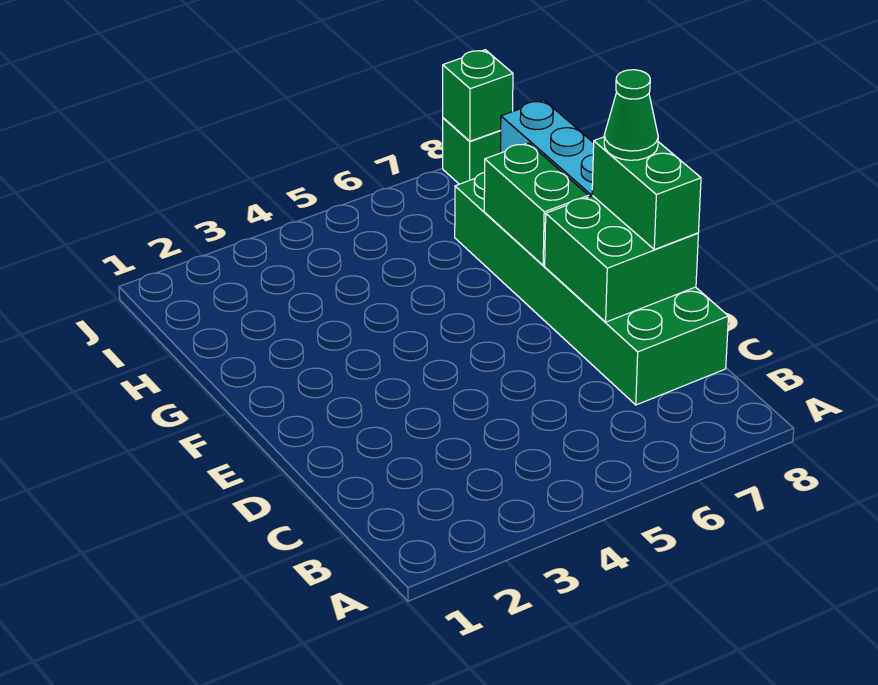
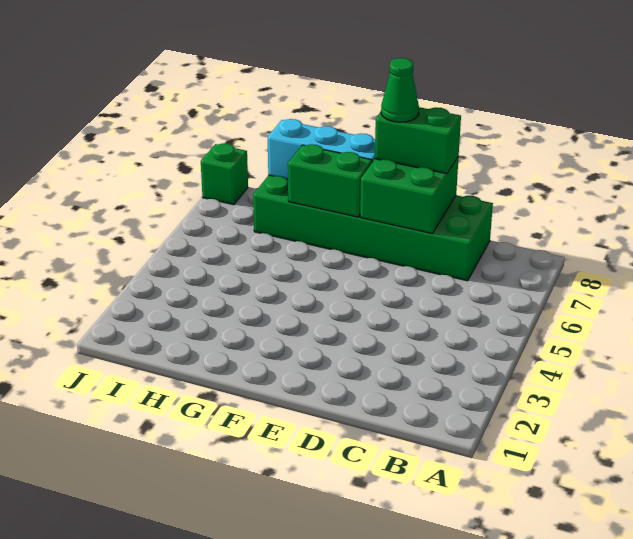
green 1x1 brick [443,50,513,141] -> none

